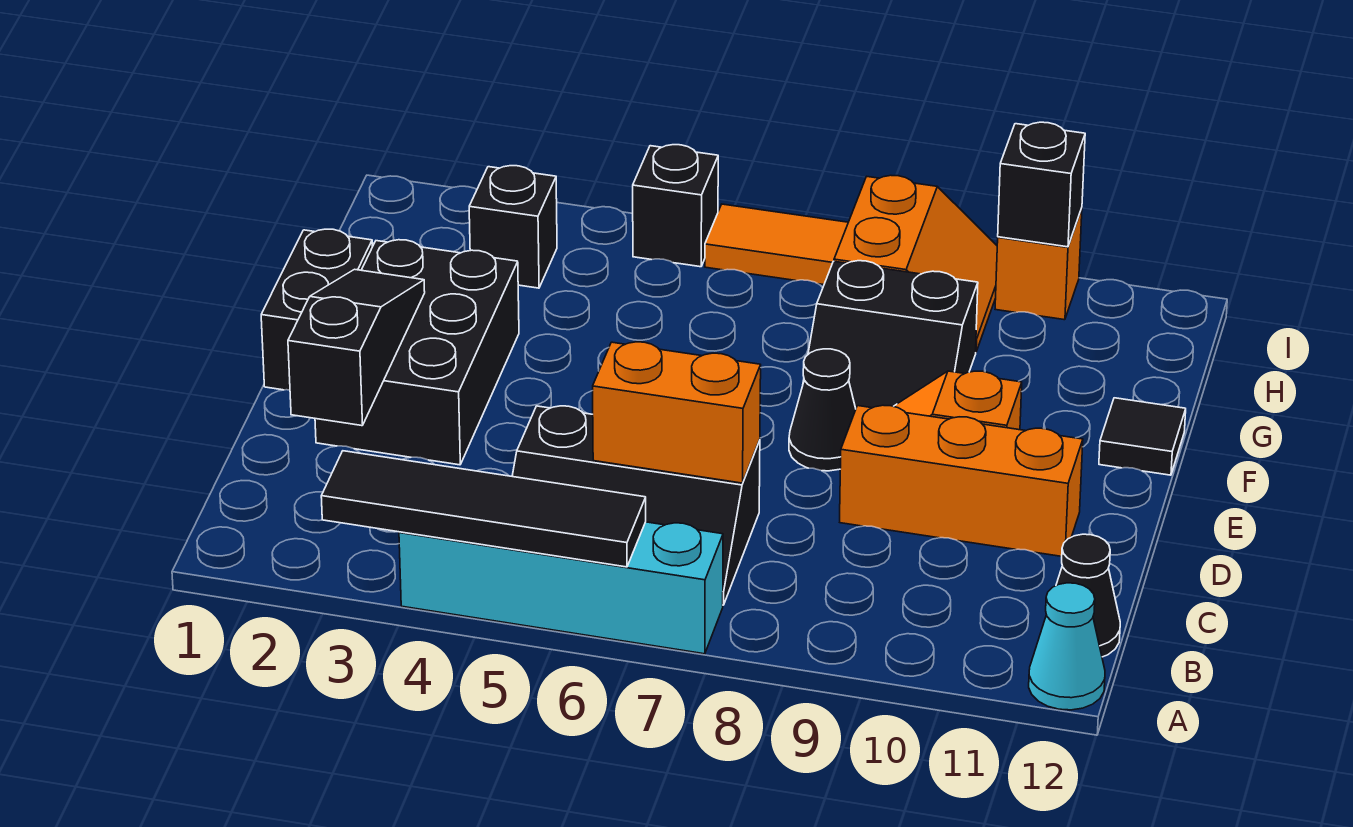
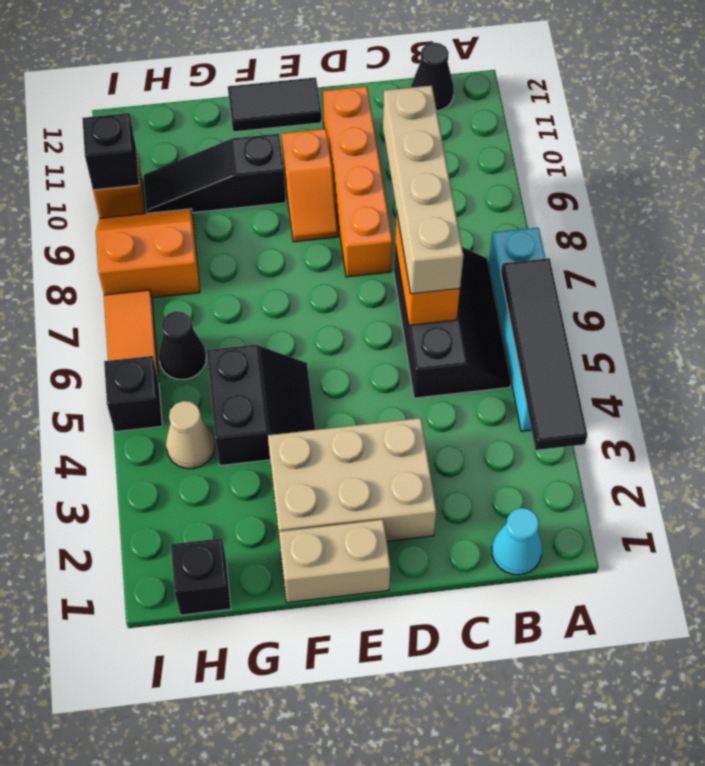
cyan 1x1 cone [1029,583,1105,710] -> cyan 1x1 cone moved to [492,508,542,575]
black 1x3 slope [288,269,425,426] -> black 1x3 slope moved to [144,134,286,213]
none -> tan 1x4 brick [383,86,464,294]
black 2x3 brick [315,240,519,465] -> tan 2x3 brick [268,418,436,541]
orange 1x3 brick [840,405,1083,556] -> orange 1x4 brick [323,86,392,277]
black 1x2 brick [261,229,372,390] -> tan 1x2 brick [279,520,390,603]
black 1x1 cone [789,349,856,471] -> black 1x1 cone moved to [159,311,206,379]
black 2x2 slope [803,261,978,408] -> black 2x2 slope moved to [207,345,315,466]
black 1x1 tile [1099,398,1186,475] -> black 1x2 tile [228,78,321,132]
black 1x1 brick [469,166,557,288] -> black 1x1 brick moved to [171,538,231,615]
none -> tan 1x1 cone [166,401,215,469]

